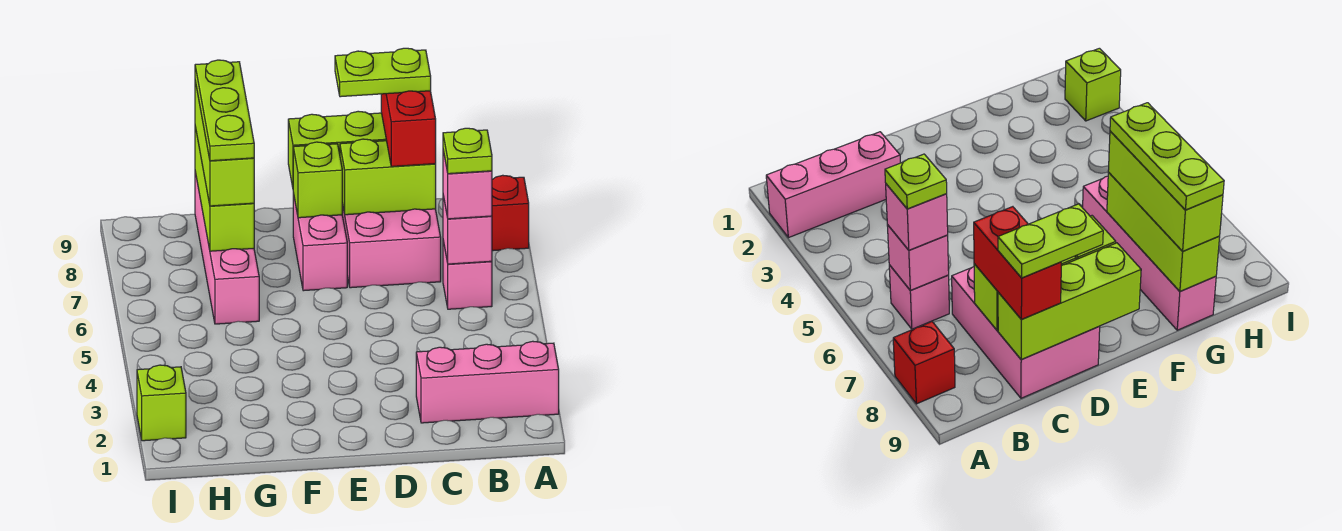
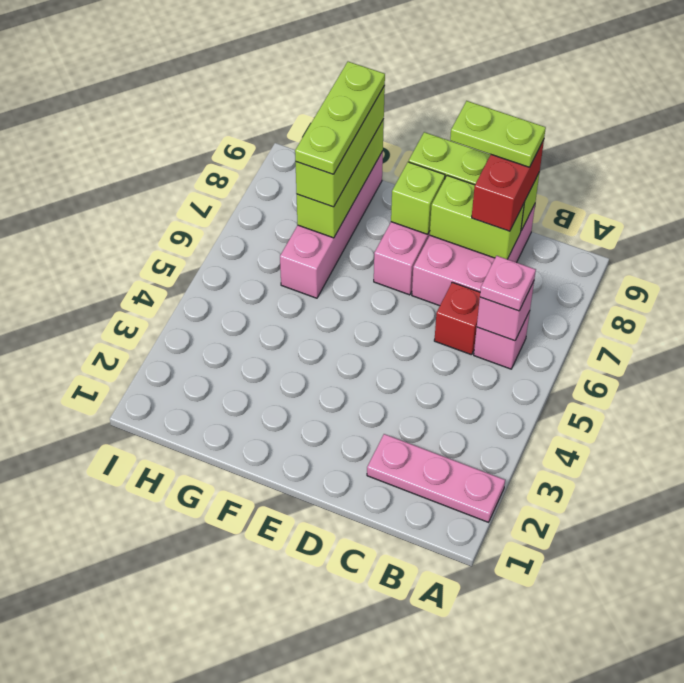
pink 1x3 brick [416,341,559,423] -> pink 1x3 plate [367,434,505,522]
red 1x1 brick [492,175,529,251] -> red 1x1 brick moved to [434,282,480,355]
pink 1x1 brick [443,150,492,219] -> pink 1x1 plate [480,256,536,311]
lime 1x1 plate [443,128,492,174] -> none
lime 1x1 brick [137,365,186,441] -> none

